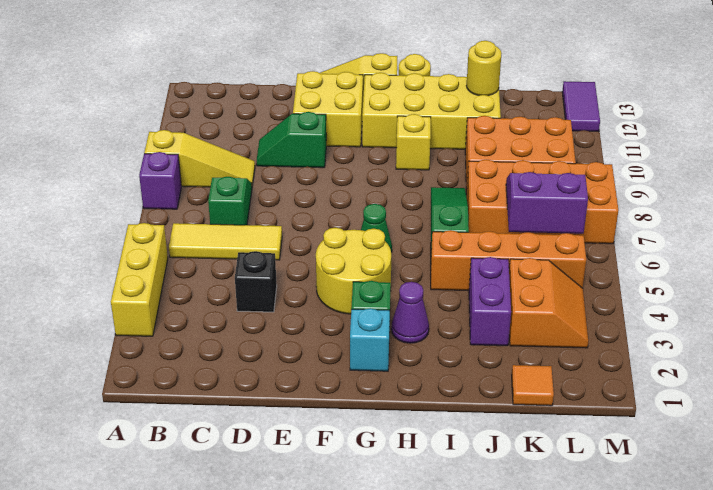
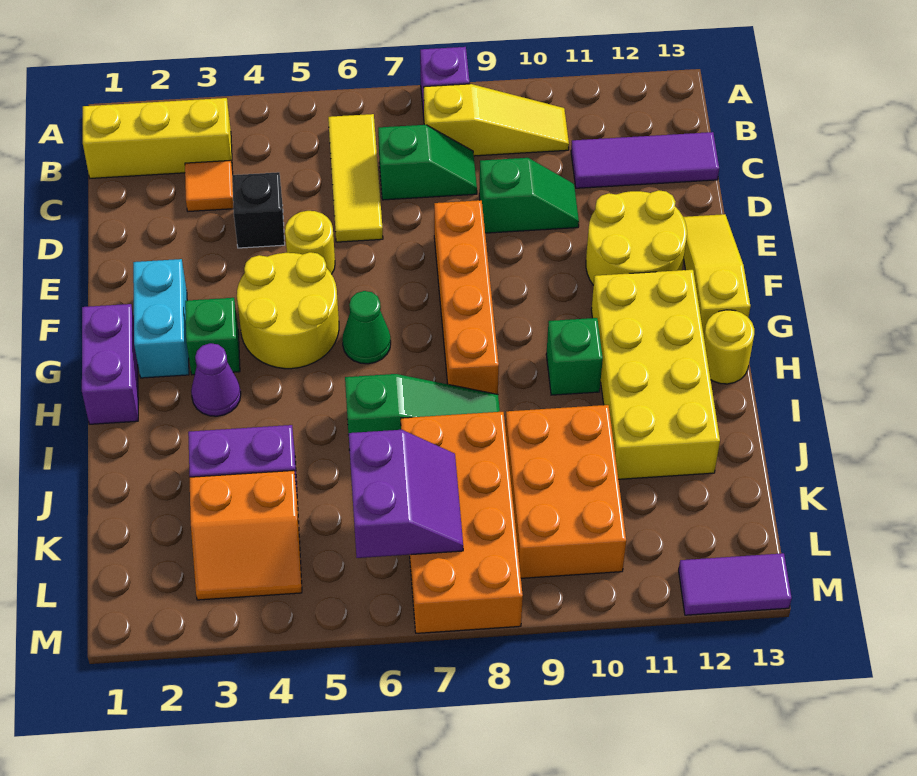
yellow 1x3 brick [111,223,168,336] -> yellow 1x3 brick moved to [83,98,232,178]
yellow 1x3 slope [144,130,255,187] -> yellow 1x3 slope turned to [424,84,569,156]
none -> purple 1x3 tile [571,132,719,188]
green 1x2 slope [257,112,326,168] -> green 1x2 slope turned to [479,158,579,233]
yellow 2x2 brick [293,71,363,147] -> yellow 2x2 round brick [586,190,687,285]
none -> purple 1x2 brick [82,304,138,424]
cyan 1x1 brick [350,308,390,371] -> cyan 1x2 brick [133,259,189,378]
yellow 1x1 brick [396,114,431,170] -> green 1x1 brick [546,318,603,395]
orange 1x4 brick [431,230,586,291] -> orange 1x4 brick moved to [434,200,499,394]
yellow 1x1 round brick [467,41,501,96] -> yellow 1x1 round brick moved to [285,211,335,274]
orange 1x1 tile [512,365,554,406] -> orange 1x1 tile moved to [185,160,233,211]

